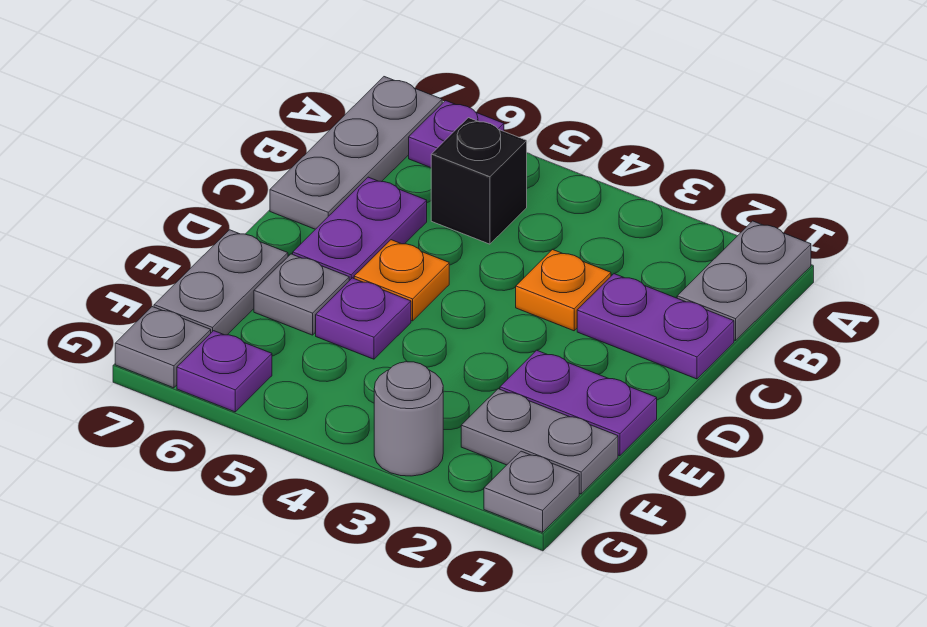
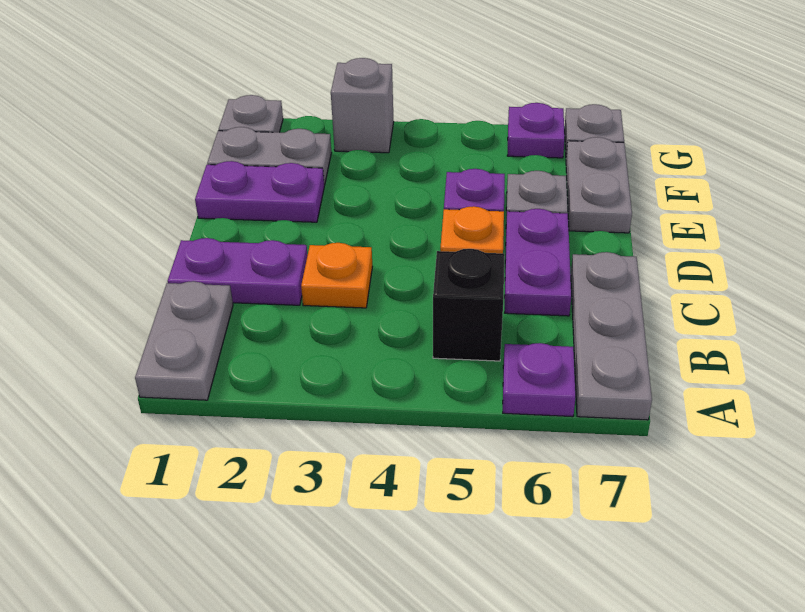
grey 1x1 round brick [374,362,443,476] -> grey 1x1 brick [331,58,394,153]

